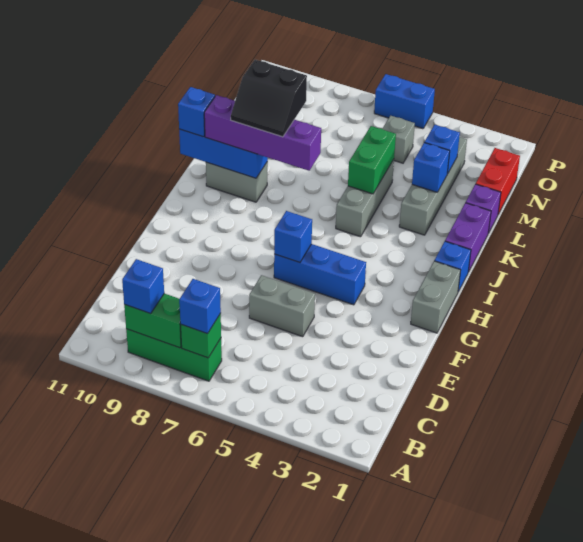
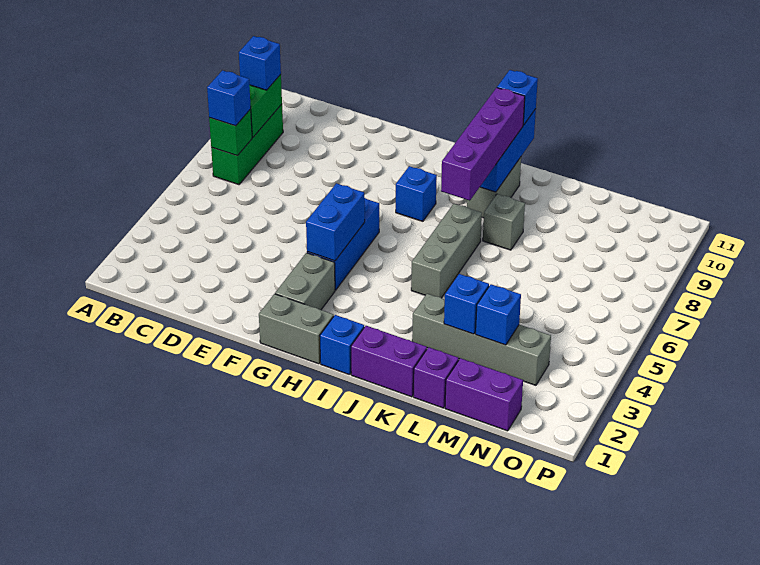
grey 1x2 brick [249,275,315,337] -> grey 1x2 brick moved to [275,253,335,310]
blue 1x1 brick [274,211,312,262] -> blue 1x1 brick moved to [396,166,437,221]
grey 1x3 brick [336,159,394,237] -> grey 1x3 brick turned to [411,204,482,298]
black 2x2 slope [231,60,307,137] -> none
green 1x2 brick [348,126,396,194] -> none
red 1x2 brick [476,148,520,214] -> purple 1x2 brick [445,358,523,431]
grey 1x1 brick [382,116,415,163] -> grey 1x1 brick moved to [483,194,525,250]
blue 1x2 brick [374,74,435,129] -> blue 1x2 brick moved to [306,183,365,261]

